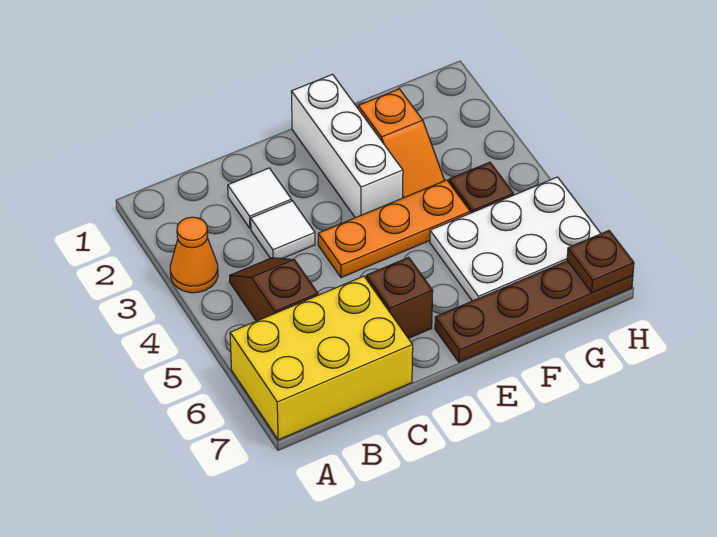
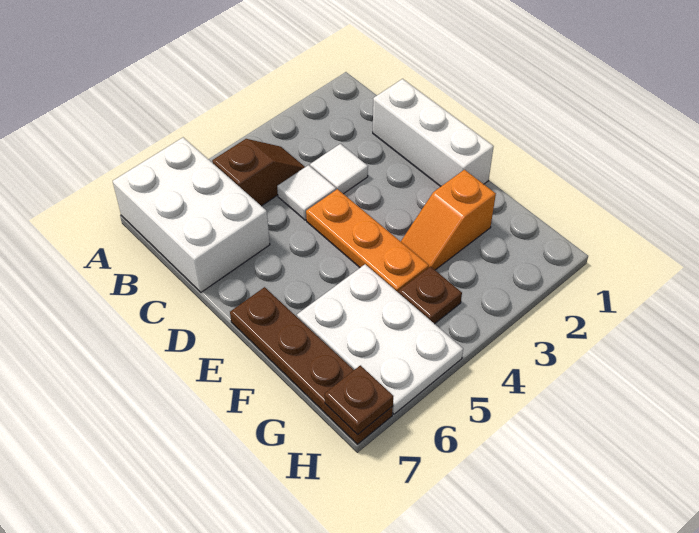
orange 1x1 cone [170,217,218,293] -> none
yellow 2x3 brick [230,276,413,440] -> white 2x3 brick [113,137,270,292]
white 1x1 tile [228,168,292,229] -> white 1x1 tile moved to [277,165,336,220]
brown 1x1 brick [366,257,433,338] -> none
white 1x3 brick [291,74,403,218] -> white 1x3 brick turned to [373,79,494,187]

